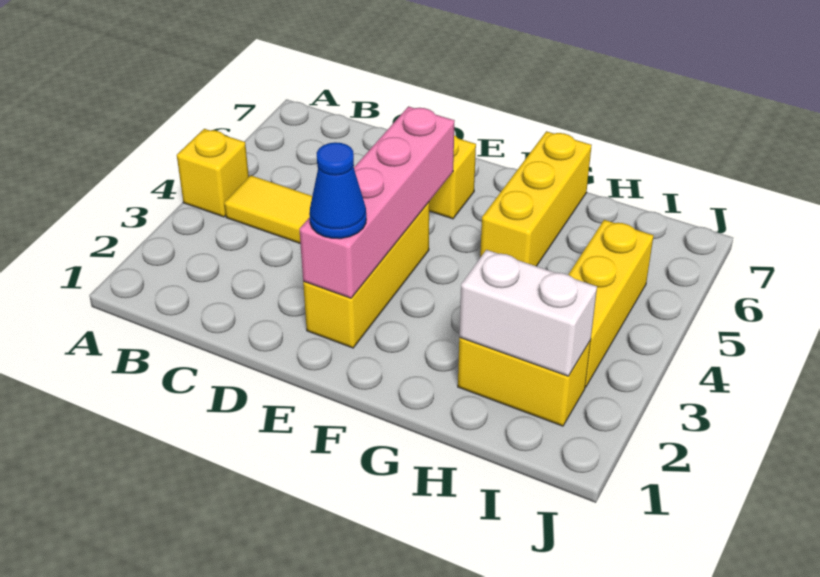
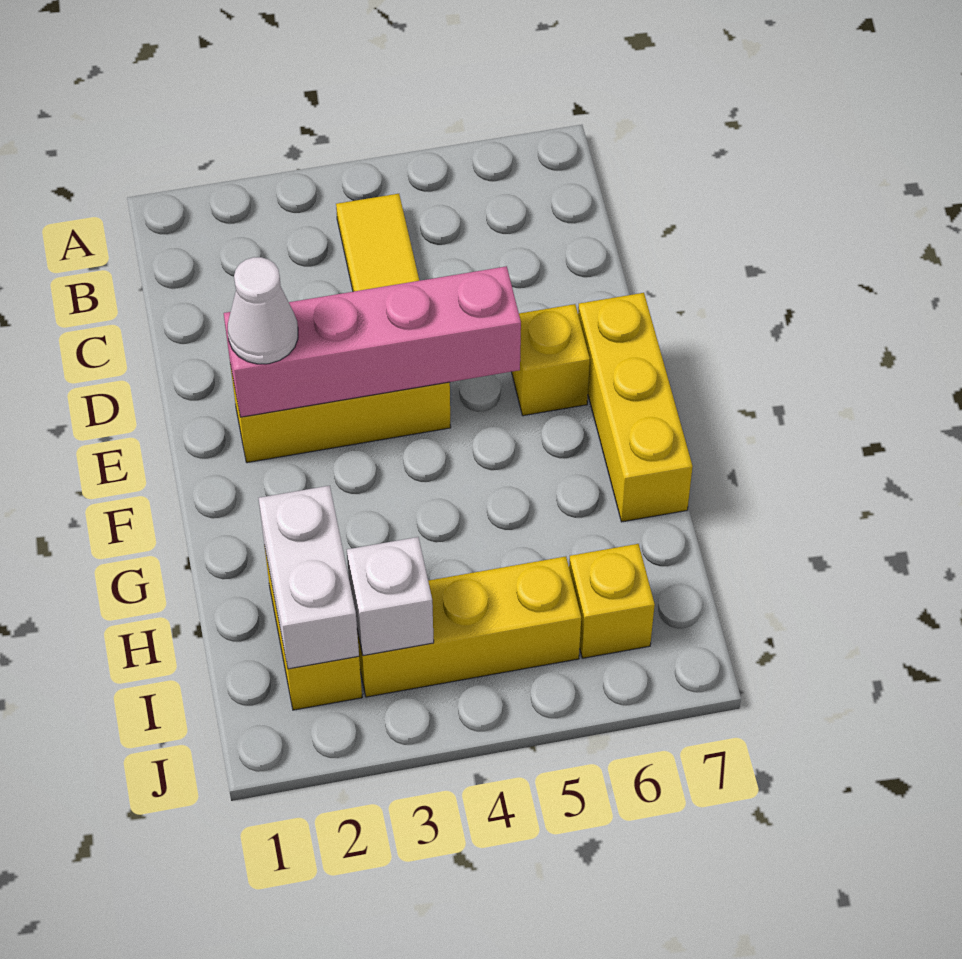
yellow 1x1 brick [177,129,249,217] -> yellow 1x1 brick moved to [569,544,655,658]
blue 1x1 cone [309,142,366,239] -> white 1x1 cone [228,257,298,364]
yellow 1x3 brick [480,131,592,266] -> yellow 1x3 brick turned to [578,293,693,522]
none -> white 1x1 brick [347,537,434,656]

